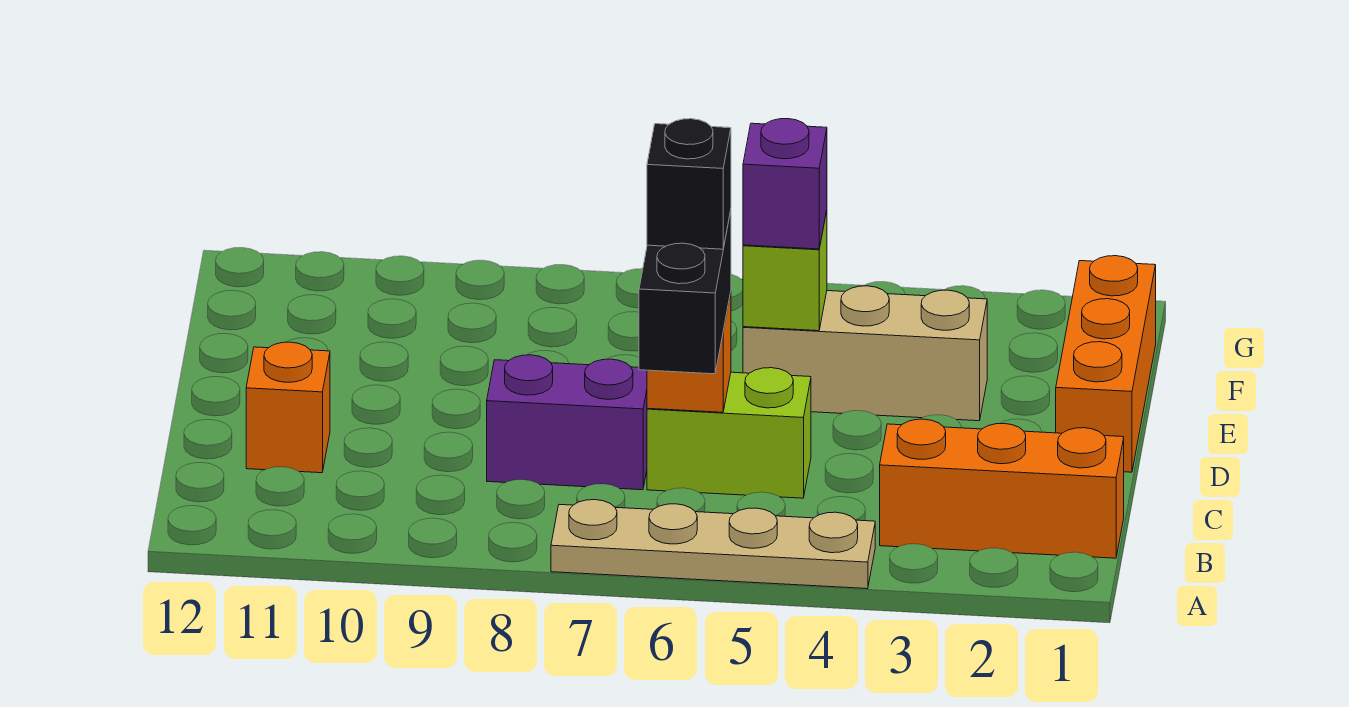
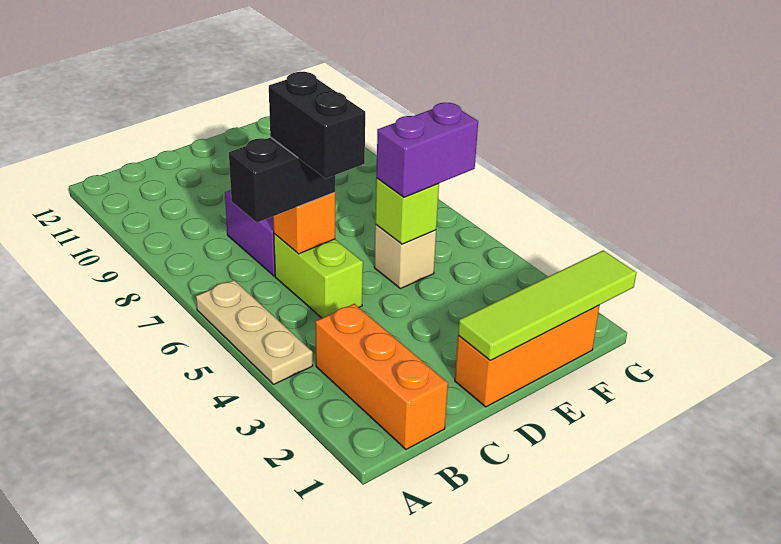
tan 1x4 plate [551,500,875,589] -> tan 1x3 plate [196,280,313,384]
black 1x1 brick [647,119,731,249] -> black 1x2 brick [269,72,365,178]
orange 1x1 brick [246,342,330,473] -> none
none -> lime 1x4 tile [458,250,636,360]
tan 1x3 brick [743,286,987,421] -> tan 1x1 brick [374,225,436,289]
purple 1x1 brick [743,119,827,249] -> purple 1x2 brick [376,103,478,197]

